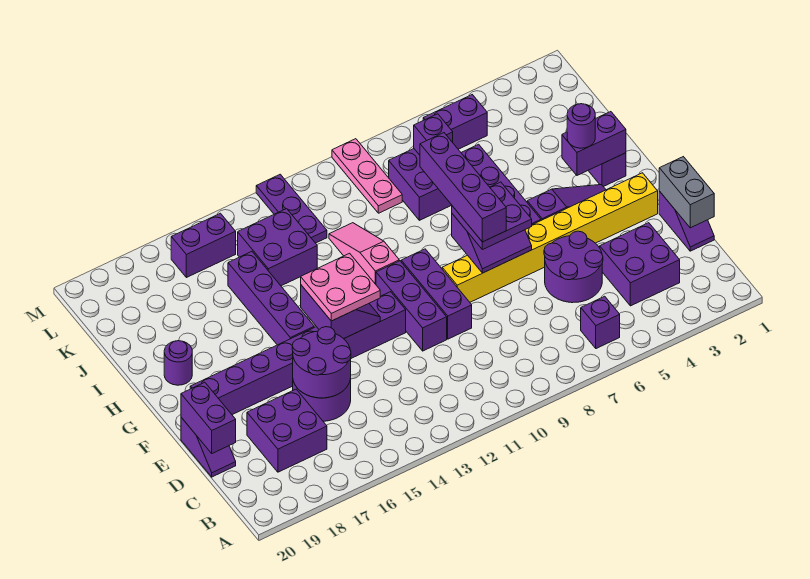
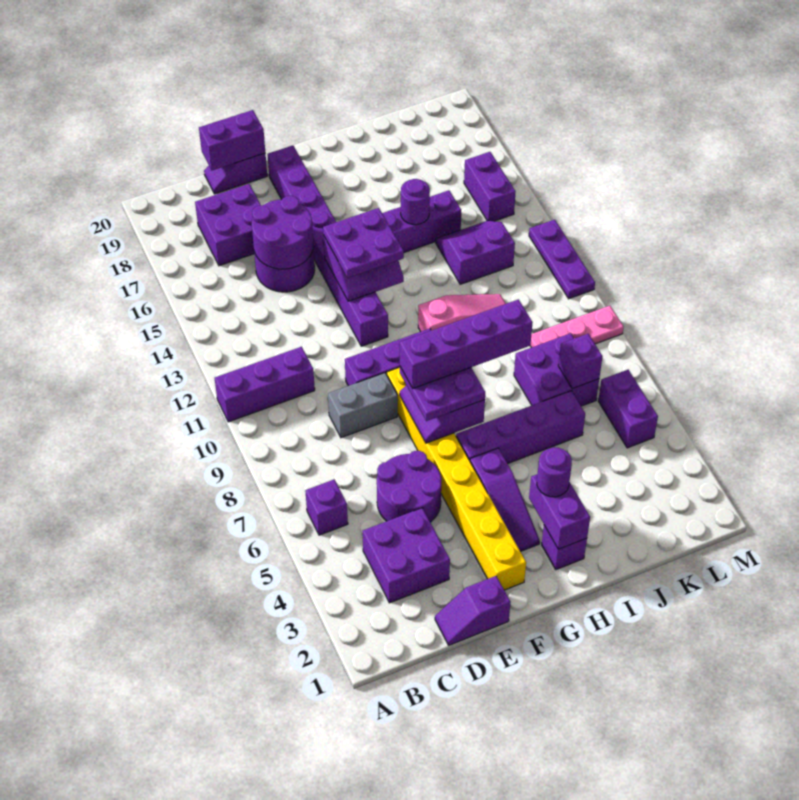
grey 1x2 brick [659,157,714,228] -> grey 1x2 brick moved to [328,373,398,438]
purple 1x3 brick [376,261,447,351] -> purple 1x3 brick moved to [215,347,315,422]
pink 2x2 plate [301,253,380,321] -> purple 2x2 plate [323,208,404,278]
purple 1x1 round brick [164,341,192,385] -> purple 1x1 round brick moved to [401,179,430,225]
purple 2x2 brick [238,209,317,286] -> purple 2x2 slope [435,220,515,284]
purple 1x3 plate [256,174,327,243] -> purple 1x3 plate turned to [529,220,595,299]

